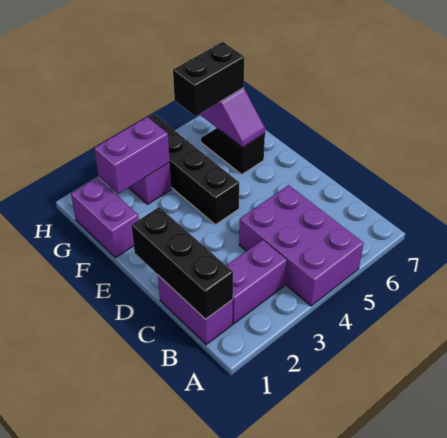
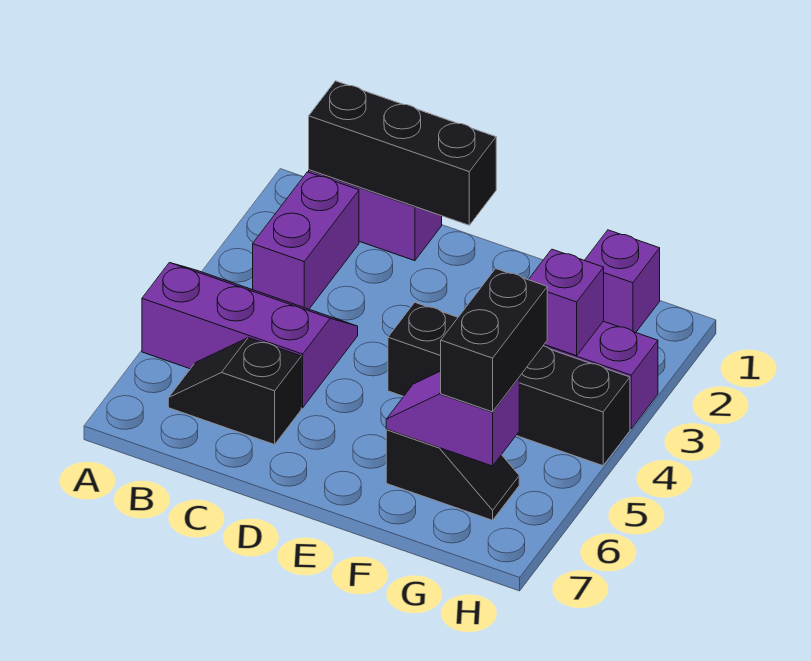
purple 2x3 brick [239,185,364,306] -> purple 2x3 slope [142,263,358,408]
none -> black 1x2 slope [168,338,301,445]
purple 1x2 brick [71,178,139,258] -> purple 1x1 brick [585,230,660,333]
purple 1x2 brick [94,117,170,194] -> purple 1x1 brick [528,249,604,356]

